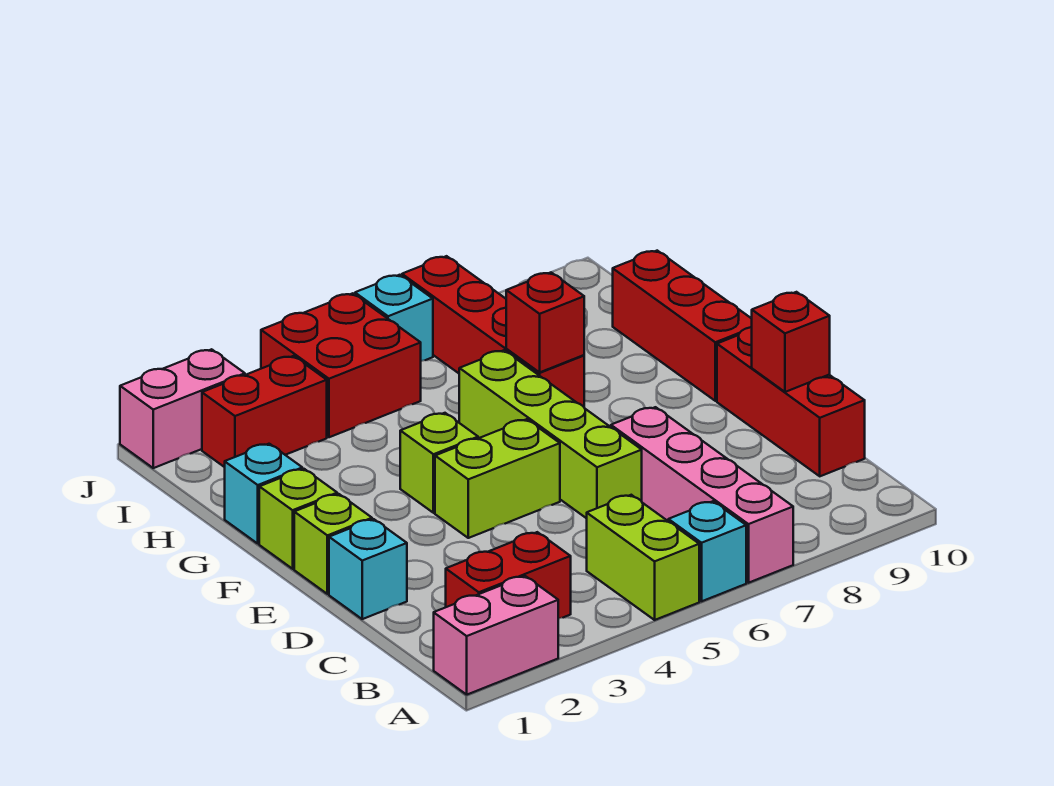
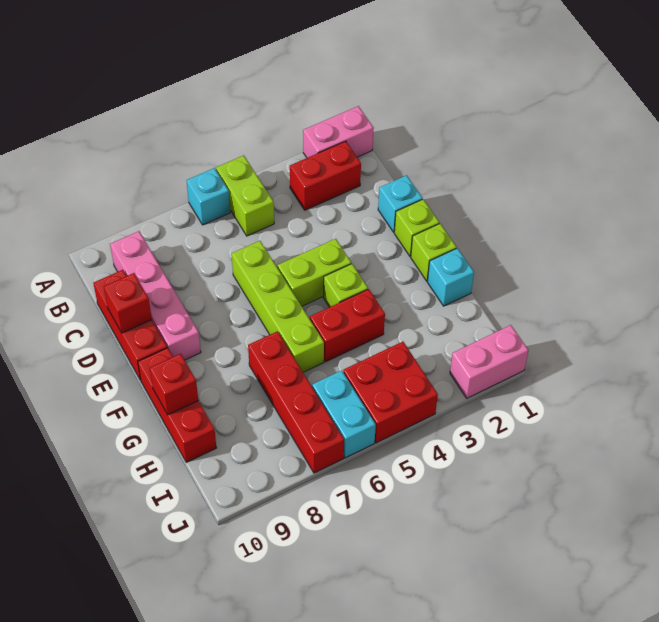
pink 1x4 brick [611,407,793,583] -> pink 1x4 brick moved to [110,231,201,360]
red 1x1 brick [506,272,584,372] -> red 1x1 brick moved to [150,354,198,415]
red 1x2 brick [202,356,327,467] -> red 1x2 brick moved to [310,289,385,362]
cyan 1x1 brick [355,275,433,361] -> cyan 1x2 brick [312,370,376,458]

